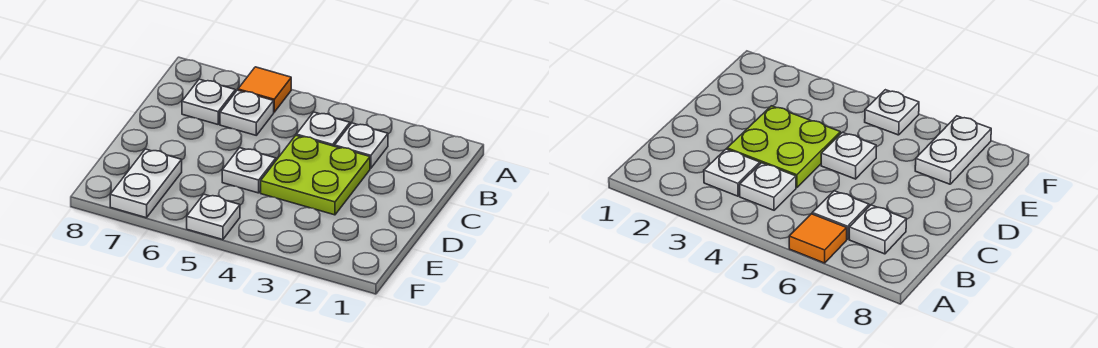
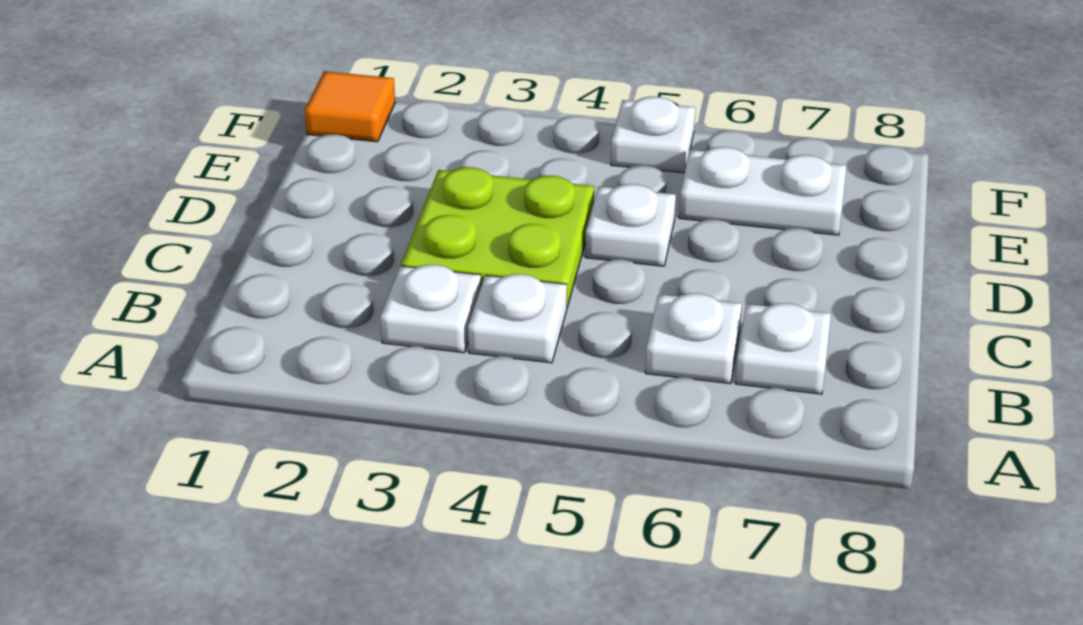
orange 1x1 tile [238,67,291,112] -> orange 1x1 tile moved to [305,71,395,142]
white 1x2 plate [110,149,182,218] -> white 1x2 plate turned to [679,147,846,235]

